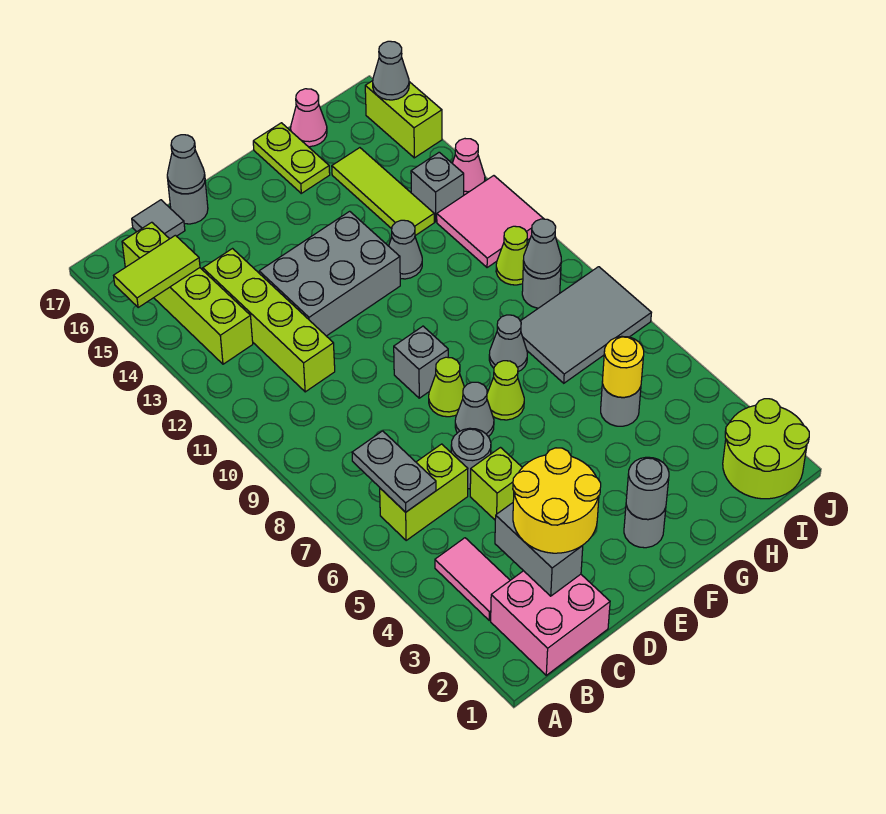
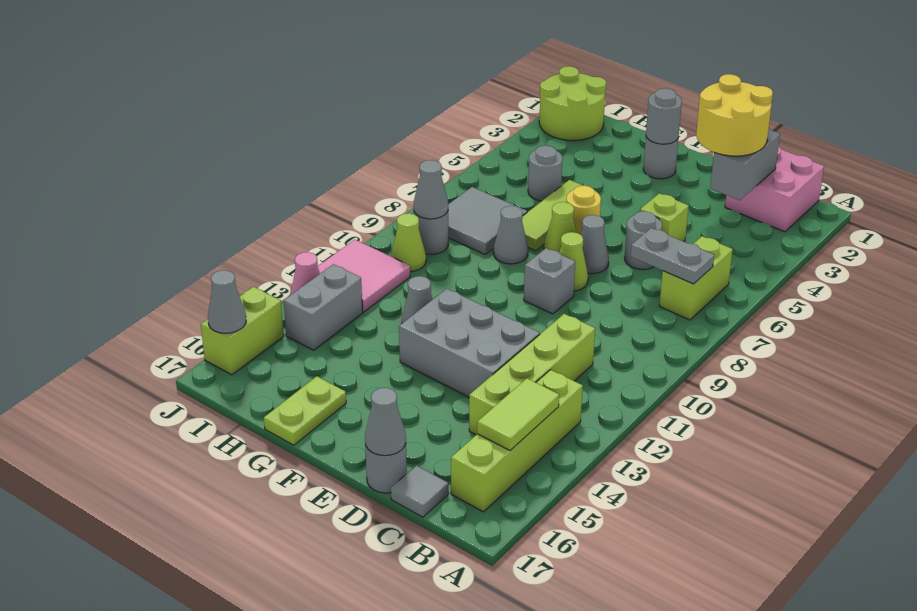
lime 1x2 tile [114,235,200,308] -> lime 1x2 tile turned to [477,378,559,450]
pink 1x2 tile [435,538,510,620] -> none
lime 1x2 brick [380,444,468,541] -> lime 1x2 brick turned to [660,236,733,320]
grey 1x2 plate [352,431,436,512] -> grey 1x2 plate turned to [631,228,714,284]
yellow 1x1 round brick [602,336,644,397] -> yellow 1x1 round brick moved to [566,186,601,235]
grey 2x3 tile [521,267,651,383] -> grey 2x2 tile [448,187,527,254]
lime 1x3 tile [332,148,434,236] -> lime 1x3 tile moved to [522,180,597,251]
pink 1x1 cone [291,89,327,147] -> none
grey 1x1 brick [411,152,464,222] -> grey 1x2 brick [284,264,363,350]

